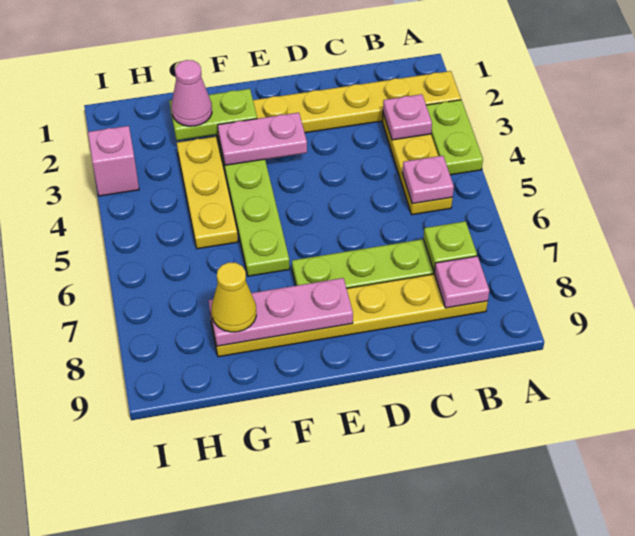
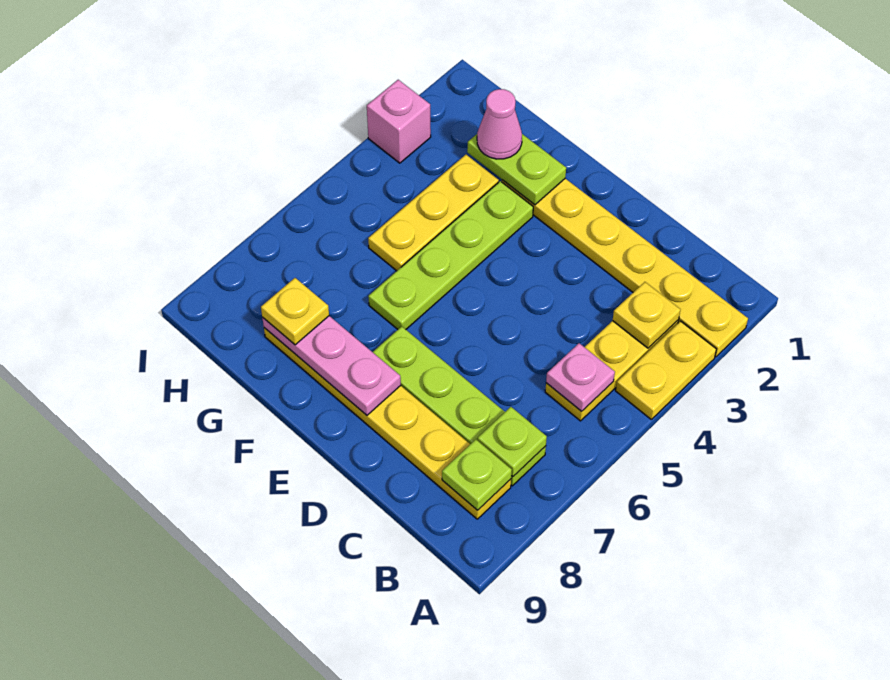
lime 1x2 plate [426,100,483,175] -> yellow 1x2 plate [616,321,716,419]
pink 1x1 plate [383,94,432,140] -> yellow 1x1 plate [613,282,680,348]
pink 1x1 plate [434,256,489,308] -> lime 1x1 plate [442,439,512,510]
pink 1x2 plate [218,113,307,165] -> none
yellow 1x1 cone [212,262,256,332] -> yellow 1x1 plate [261,278,329,345]

